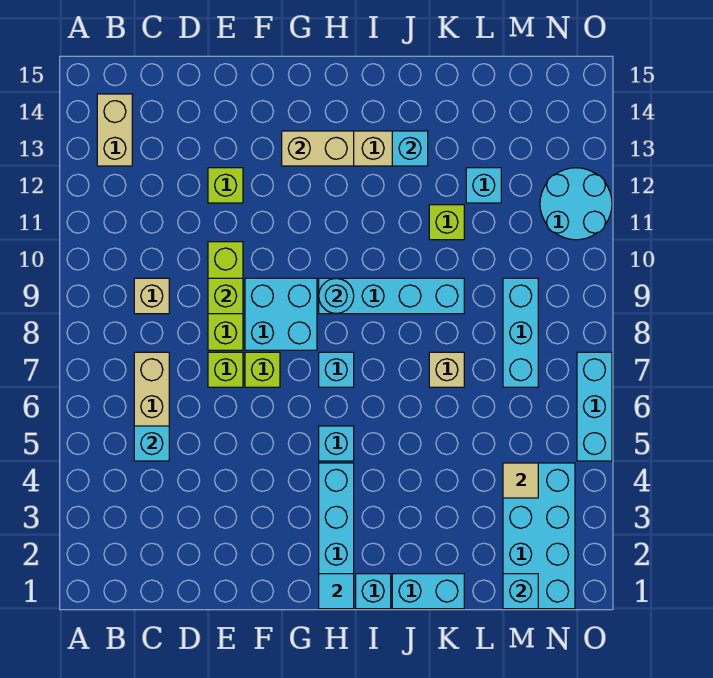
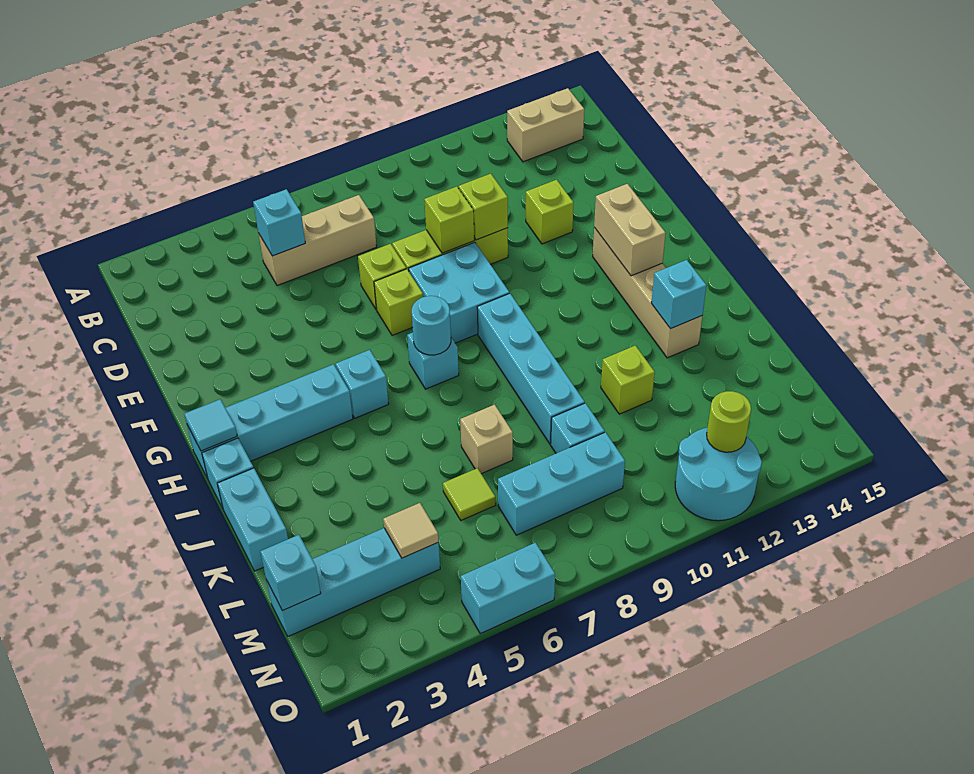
tan 1x1 brick [134,278,169,314] -> none
none -> lime 1x1 brick [459,174,508,240]
cyan 1x1 round brick [319,278,354,314] -> cyan 1x1 round brick moved to [412,296,451,355]
none -> lime 1x1 tile [443,468,496,520]
cyan 1x1 brick [466,168,501,203] -> cyan 1x1 brick moved to [551,403,605,453]
cyan 2x4 brick [503,463,575,609] -> cyan 1x4 brick [266,528,440,636]
none -> lime 1x1 round brick [707,391,751,452]
cyan 1x3 brick [577,352,612,461] -> cyan 1x2 brick [461,543,555,634]

